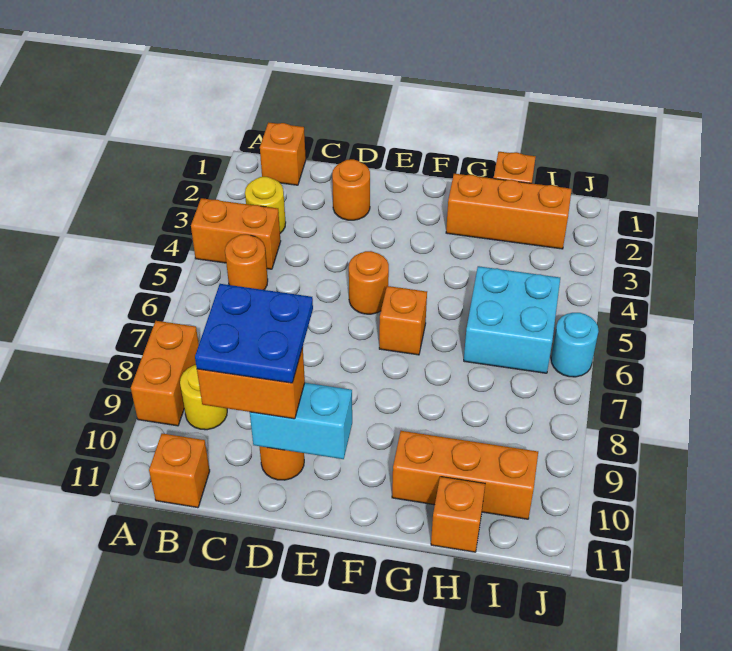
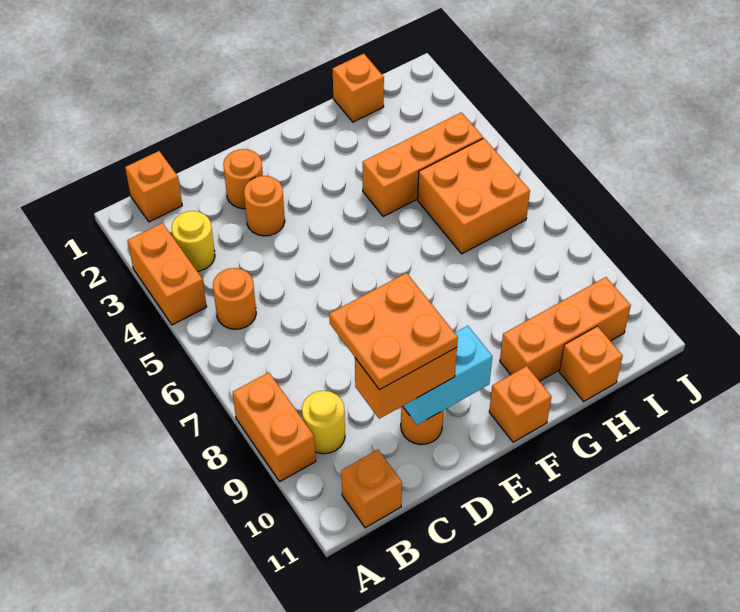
orange 1x2 brick [191,198,281,269] -> orange 1x2 brick turned to [127,223,207,325]
blue 2x2 plate [195,284,313,383] -> orange 2x2 plate [329,273,458,390]
orange 1x1 round brick [349,251,389,314] -> orange 1x1 round brick moved to [244,176,285,236]
orange 1x1 brick [379,286,427,355] -> orange 1x1 brick moved to [489,366,551,442]
orange 1x3 brick [446,174,572,249] -> orange 1x3 brick moved to [362,112,483,216]
cyan 2x2 brick [464,266,560,373] -> orange 2x2 brick [418,138,530,254]
cyan 1x1 round brick [551,313,599,377] -> none

